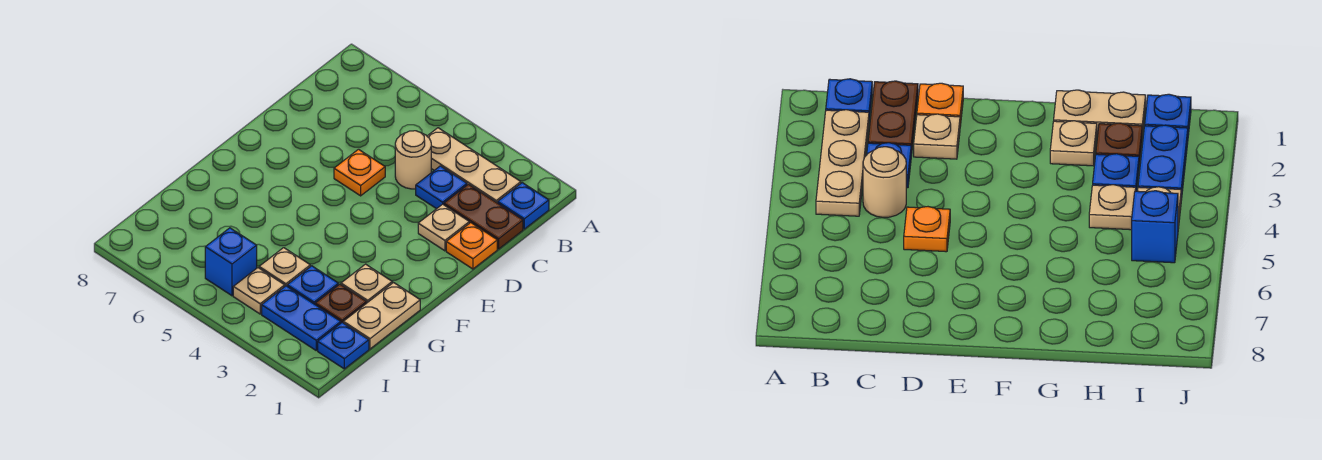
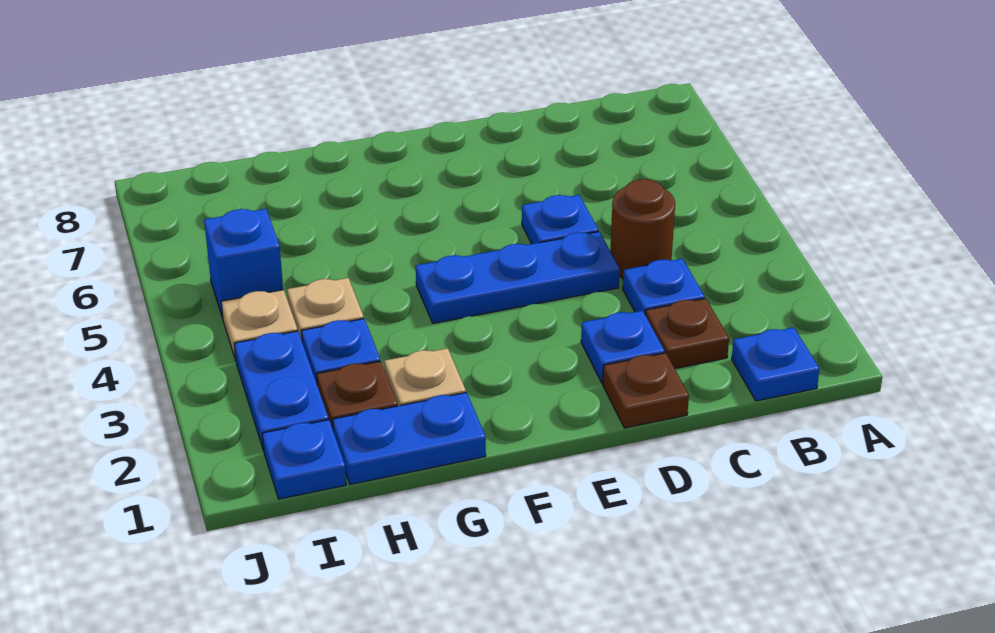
tan 1x3 plate [427,128,521,203] -> none
brown 1x2 plate [444,184,523,249] -> brown 1x1 plate [645,298,729,369]
tan 1x1 round brick [395,131,431,189] -> brown 1x1 round brick [610,179,675,278]
orange 1x1 plate [446,223,497,269] -> brown 1x1 plate [603,353,689,428]
tan 1x1 plate [418,204,469,251] -> blue 1x1 plate [581,311,665,383]
none -> blue 1x3 plate [416,232,620,323]
orange 1x1 plate [334,149,385,196] -> blue 1x1 plate [522,195,598,244]
tan 1x2 plate [343,283,420,349] -> blue 1x2 plate [333,392,486,484]

